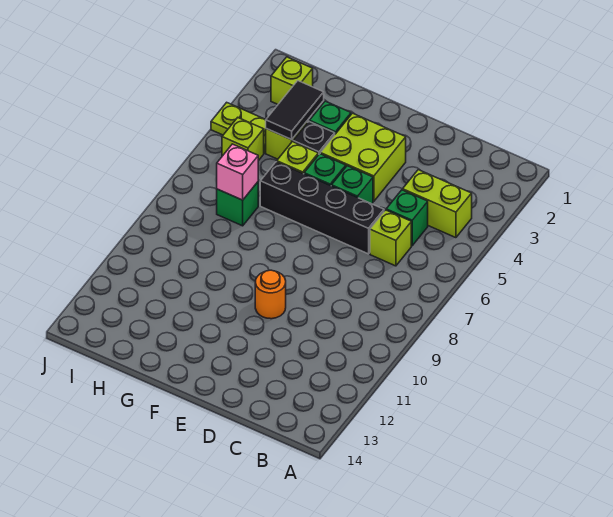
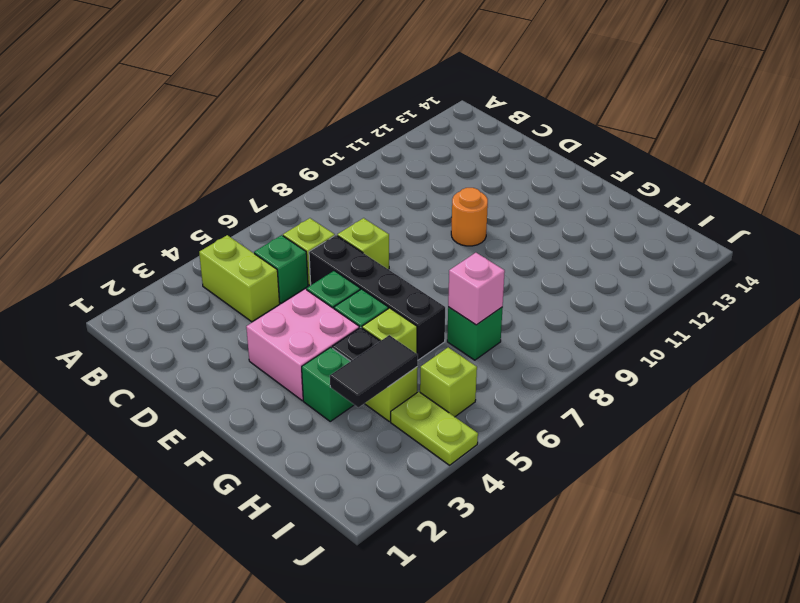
lime 2x2 brick [320,113,406,201] -> pink 2x2 brick [246,289,359,401]
lime 1x1 brick [271,57,313,104] -> lime 1x1 brick moved to [337,218,389,269]

